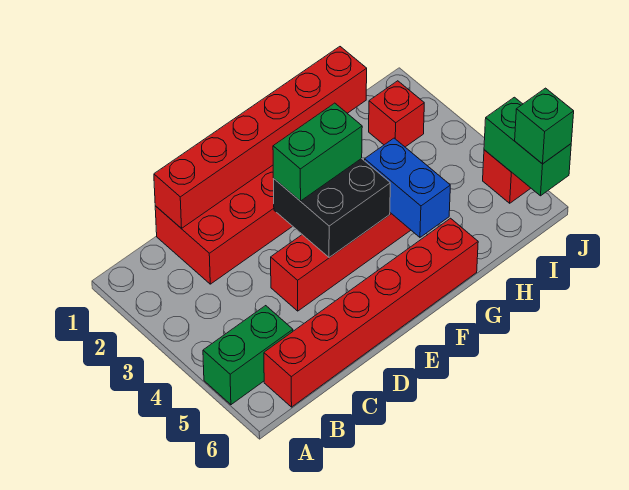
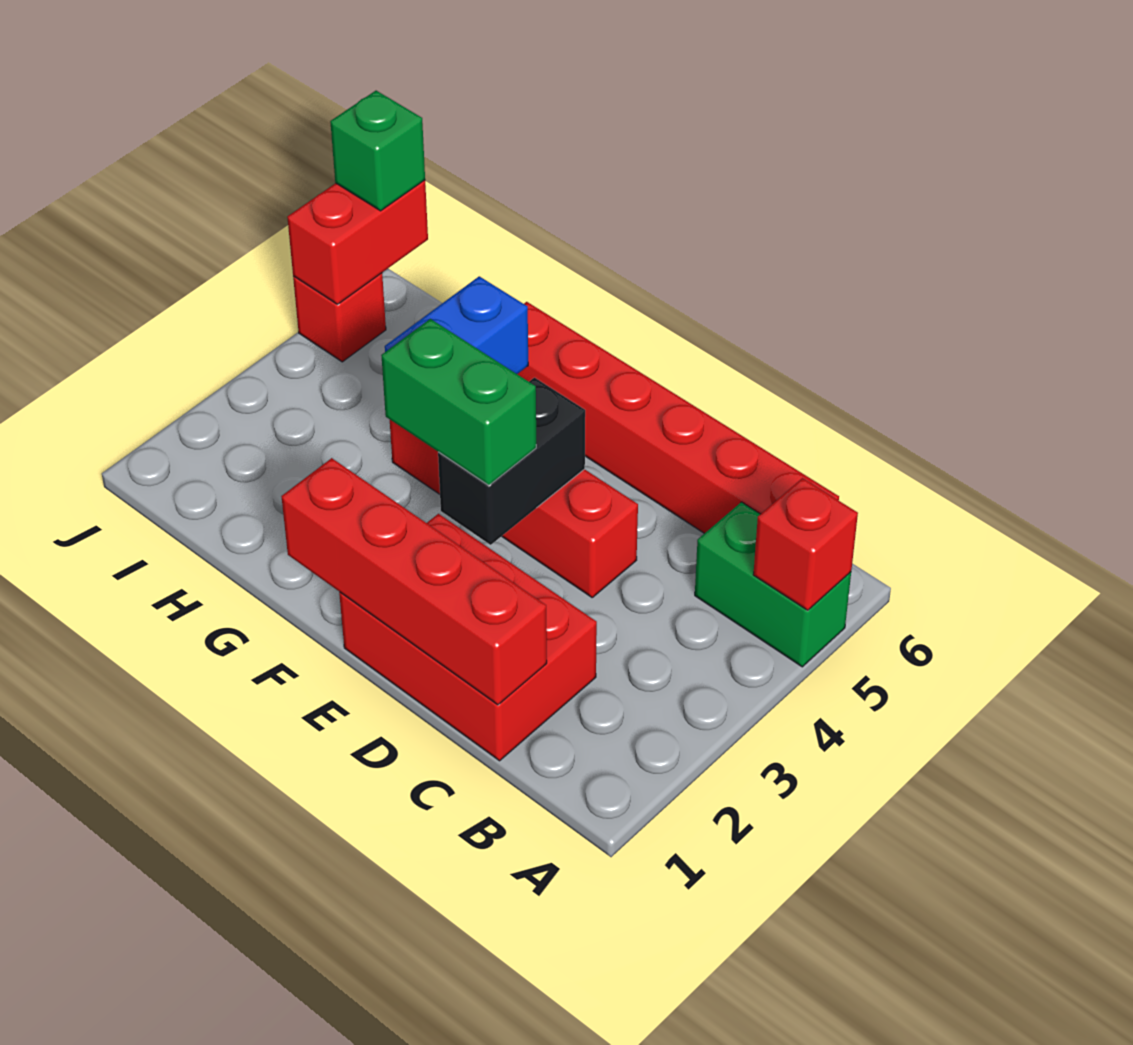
red 1x6 brick [154,47,367,228] -> red 1x4 brick [281,458,547,705]
black 2x2 brick [274,158,390,258] -> black 1x2 brick [438,378,585,545]
red 1x1 brick [369,81,424,147] -> red 1x1 brick moved to [753,478,858,610]
green 1x2 brick [484,97,571,196] -> red 1x2 brick [287,180,428,304]

